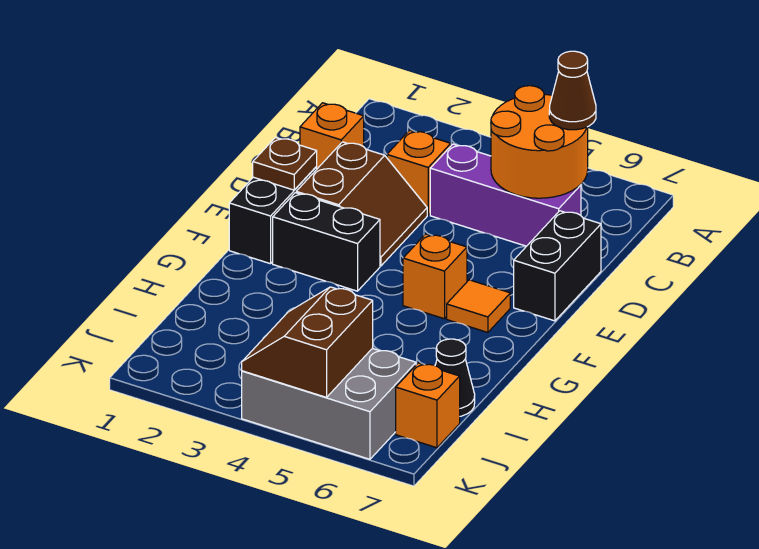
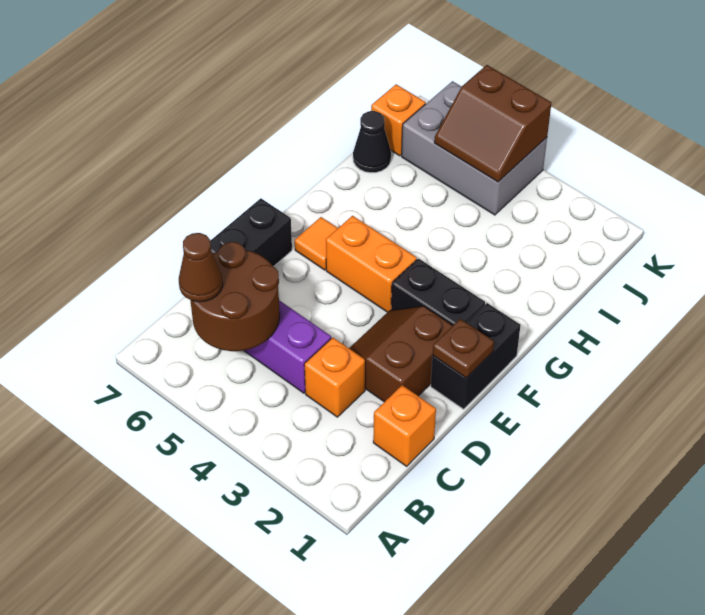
orange 2x2 round brick [491,86,588,198] -> brown 2x2 round brick [190,242,280,351]
orange 1x1 brick [403,234,467,319] -> orange 1x2 brick [326,216,417,312]
brown 2x2 slope [242,287,373,397] -> brown 2x2 slope turned to [434,65,551,182]

